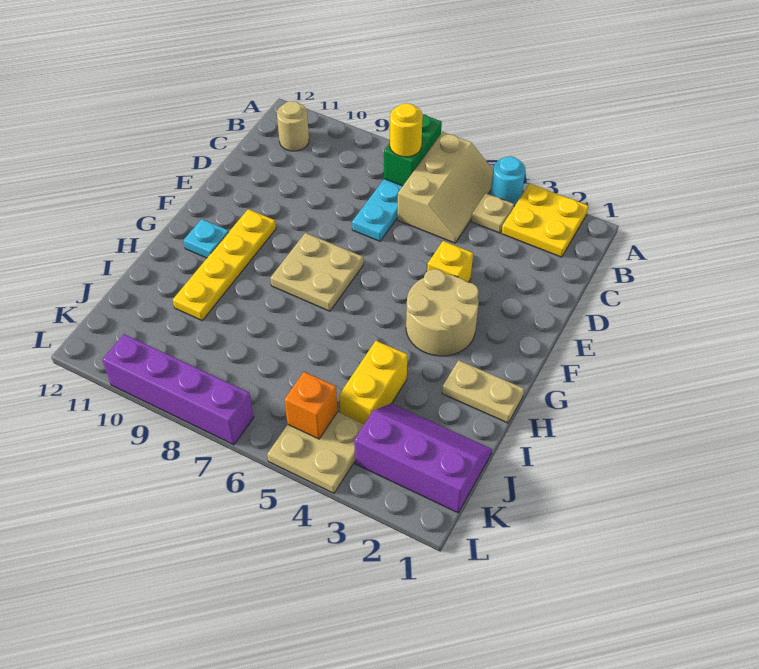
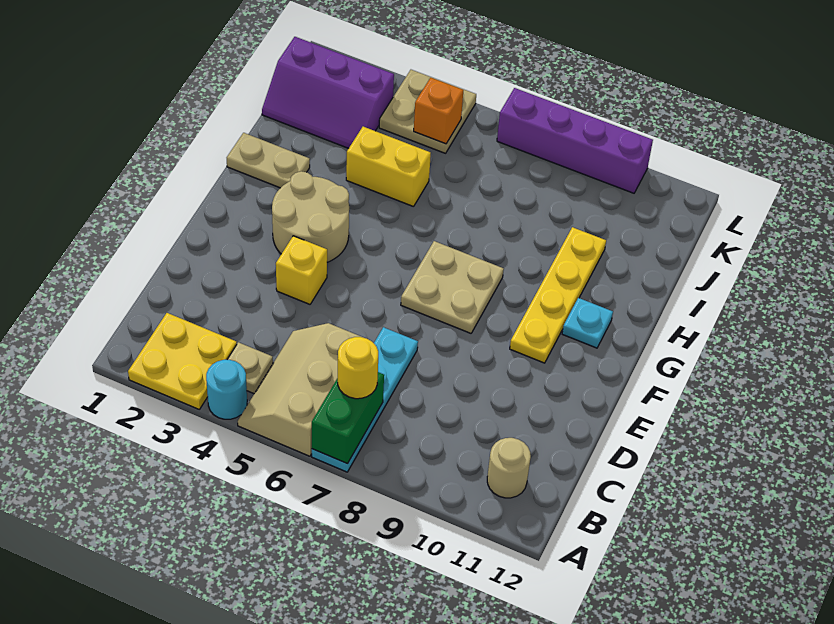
yellow 1x2 brick [339,341,407,424] -> yellow 1x2 brick turned to [346,127,431,207]

